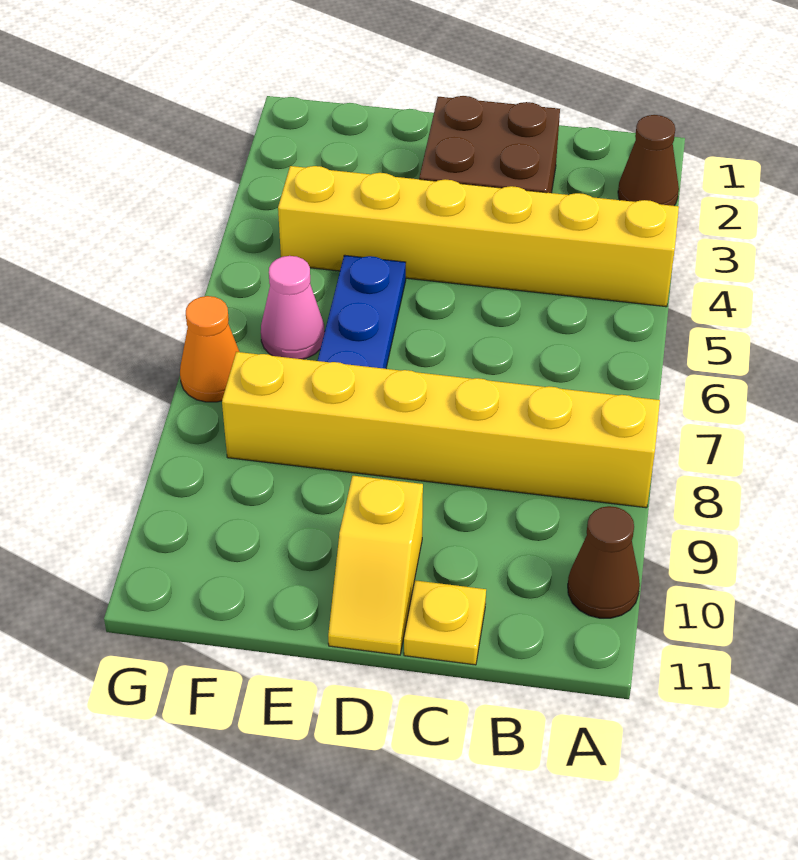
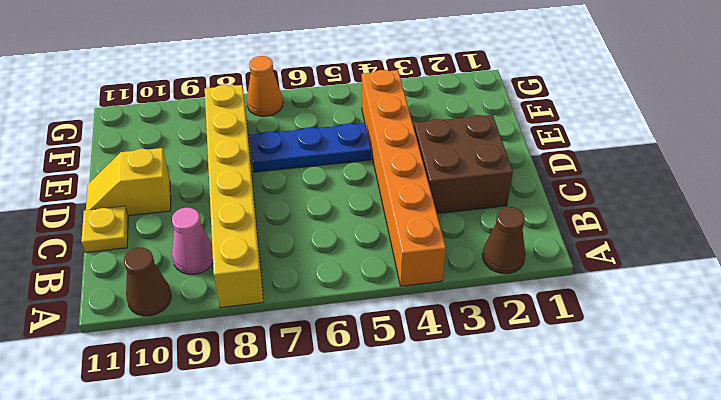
yellow 1x6 brick [278,166,679,307] -> orange 1x6 brick [362,70,446,286]
pink 1x1 cone [261,256,325,359] -> pink 1x1 cone moved to [172,208,213,274]

